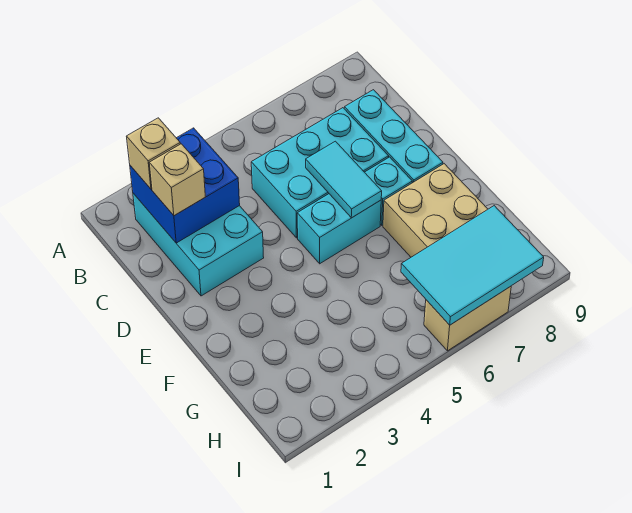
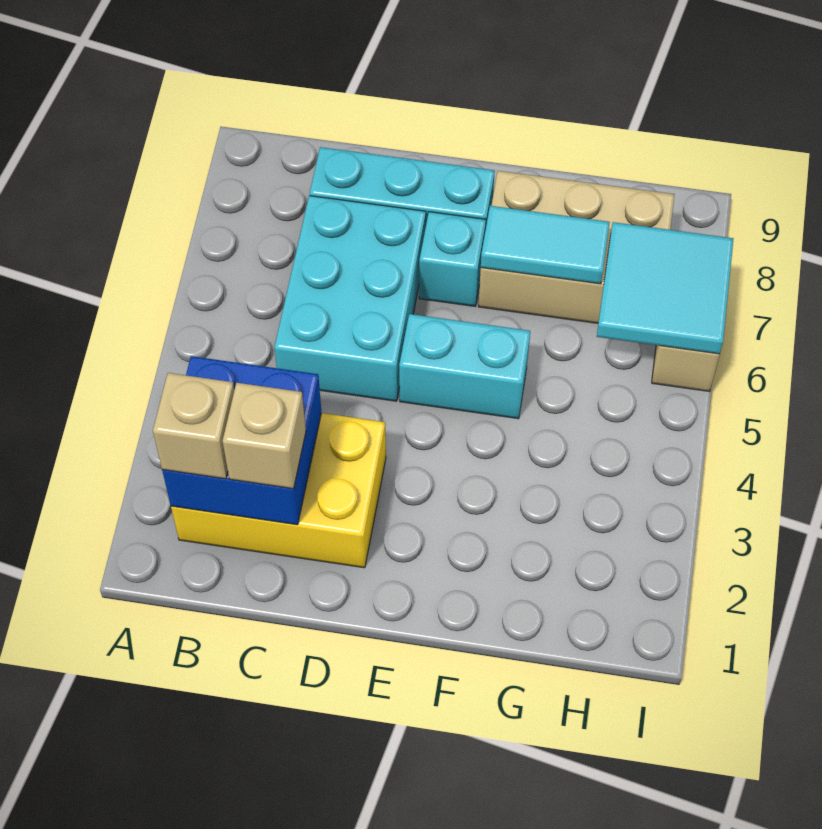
cyan 2x3 brick [133,193,264,296] -> yellow 2x3 brick [171,413,386,568]
cyan 1x2 tile [306,141,382,218] -> cyan 1x2 tile moved to [481,206,610,284]
cyan 1x2 brick [297,194,381,264] -> cyan 1x2 brick turned to [399,314,530,419]
cyan 2x3 tile [401,206,544,325] -> cyan 2x2 tile [597,222,733,354]

